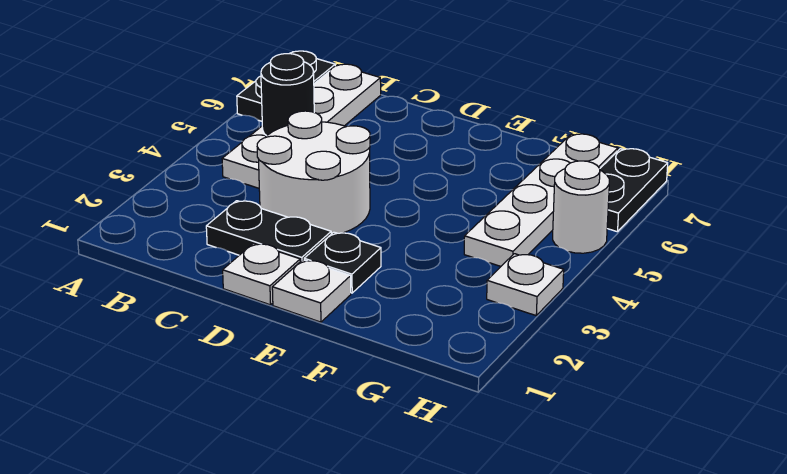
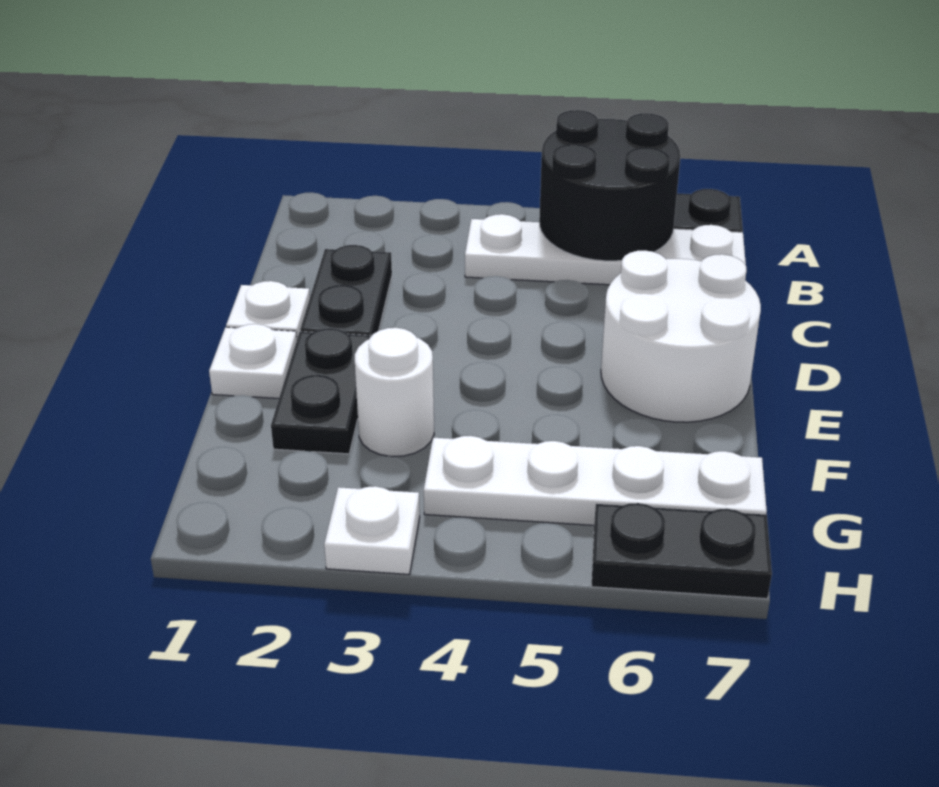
black 1x1 round brick [261,54,314,136] -> black 2x2 round brick [539,110,681,261]
white 2x2 round brick [257,111,370,234] -> white 2x2 round brick moved to [601,250,761,422]
black 1x1 plate [304,232,381,293] -> black 1x2 plate [271,328,371,454]
white 1x1 round brick [553,161,609,253] -> white 1x1 round brick moved to [355,328,434,457]

